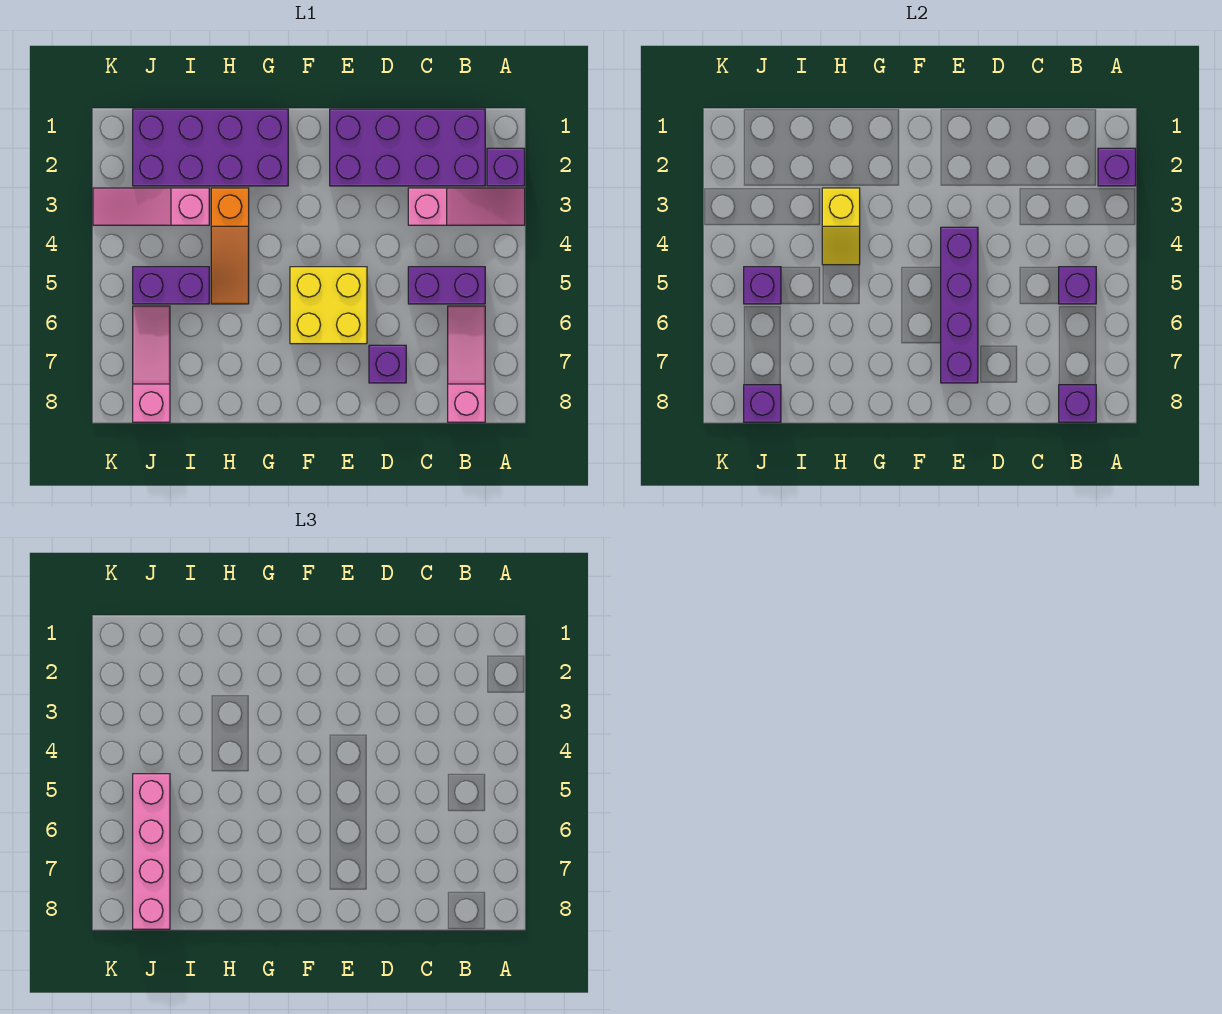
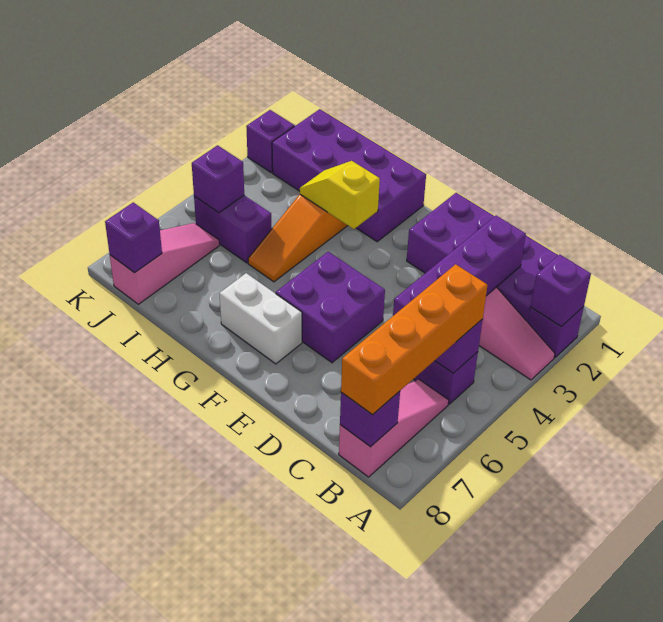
none -> orange 1x4 brick [341,264,487,415]
purple 1x1 brick [369,345,406,383] -> purple 1x1 brick moved to [246,110,294,173]
purple 1x4 brick [941,227,978,383] -> purple 1x4 brick moved to [393,215,526,316]
yellow 2x2 brick [290,267,367,344] -> purple 2x2 brick [276,252,385,363]
none -> white 1x2 brick [219,273,302,364]
yellow 1x2 slope [822,188,860,265] -> yellow 1x2 slope turned to [300,161,380,229]
pink 1x3 slope [93,188,209,225] -> none
pink 1x4 brick [133,774,170,929] -> none

